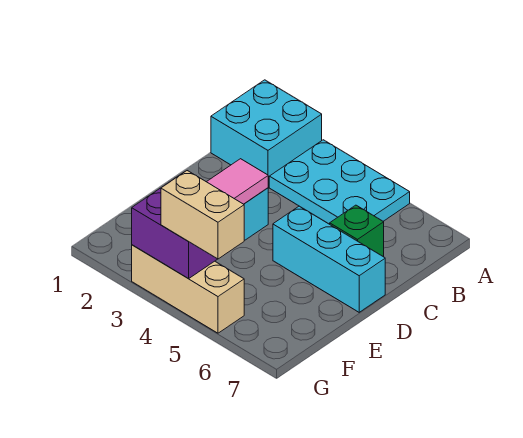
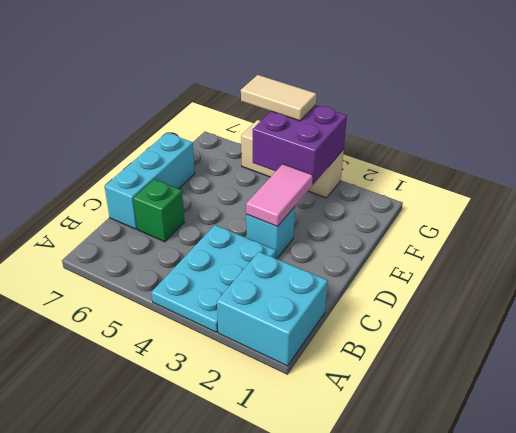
cyan 2x3 plate [269,140,410,224] -> cyan 2x3 plate turned to [151,225,276,332]
cyan 1x3 brick [273,206,385,312] -> cyan 1x3 brick turned to [104,133,195,229]
tan 1x2 brick [161,171,244,259] -> tan 1x2 tile [241,75,316,121]

